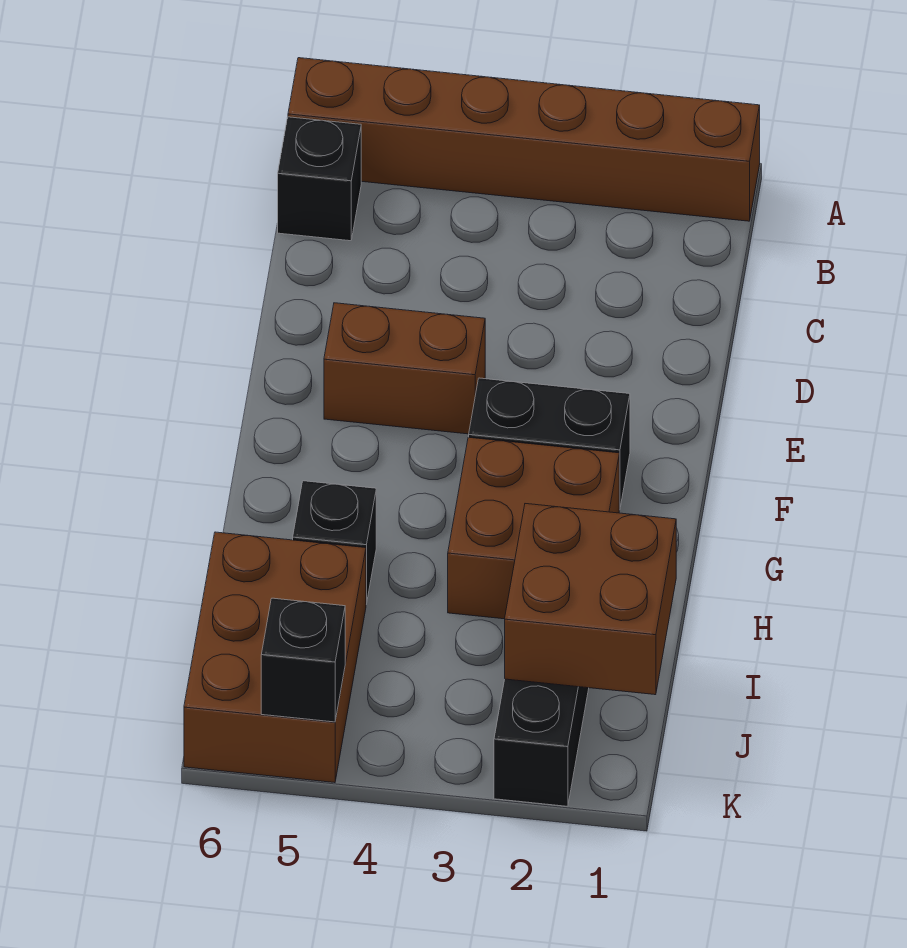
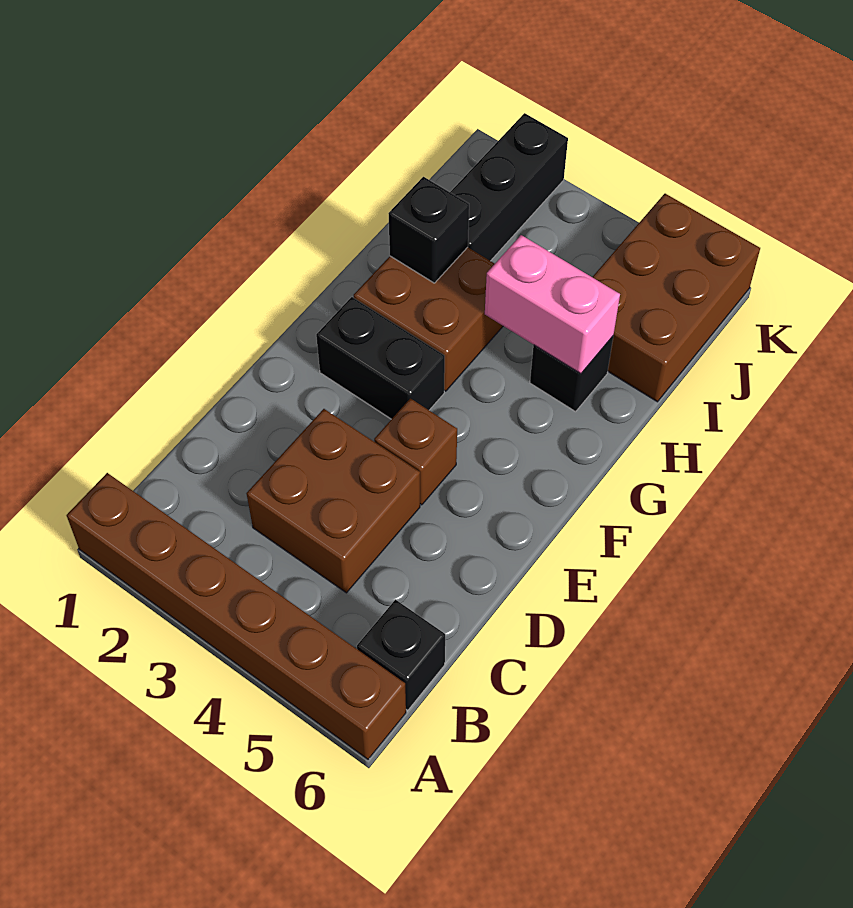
brown 1x2 brick [324,303,485,434] -> brown 1x1 brick [374,398,457,505]
none -> pink 1x2 brick [485,235,620,374]
brown 2x2 brick [505,504,676,695] -> brown 2x2 brick moved to [246,409,420,593]
black 1x1 brick [261,598,345,722] -> black 1x1 brick moved to [388,177,469,283]

